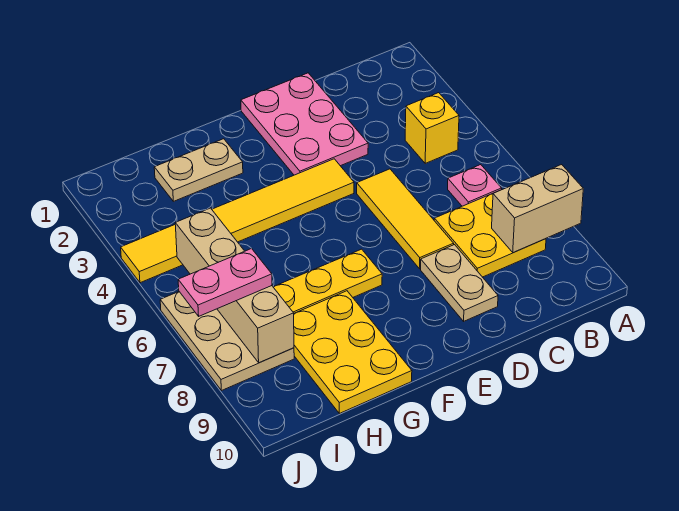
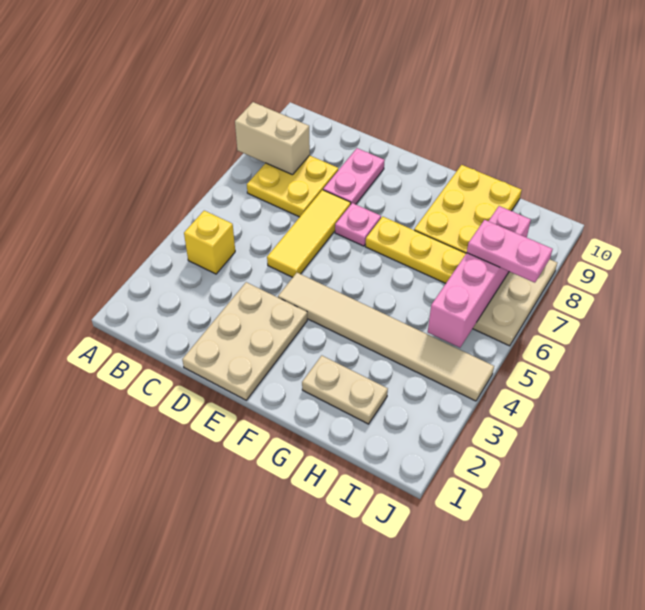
pink 1x1 plate [448,165,502,206] -> pink 1x1 plate moved to [335,203,381,246]
pink 2x3 plate [241,73,368,175] -> tan 2x3 plate [182,282,307,400]
tan 1x2 plate [421,245,498,321] -> pink 1x2 plate [323,148,385,204]
yellow 1x6 tile [121,159,354,283] -> tan 1x6 tile [278,273,494,401]
tan 1x4 brick [175,208,294,363] -> pink 1x4 brick [428,206,531,348]

